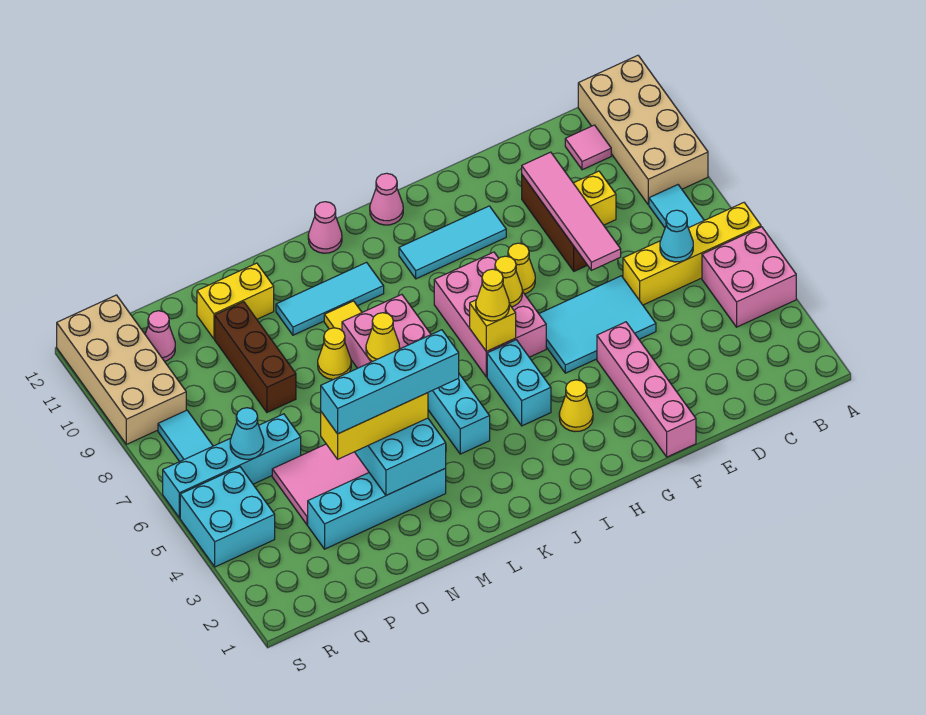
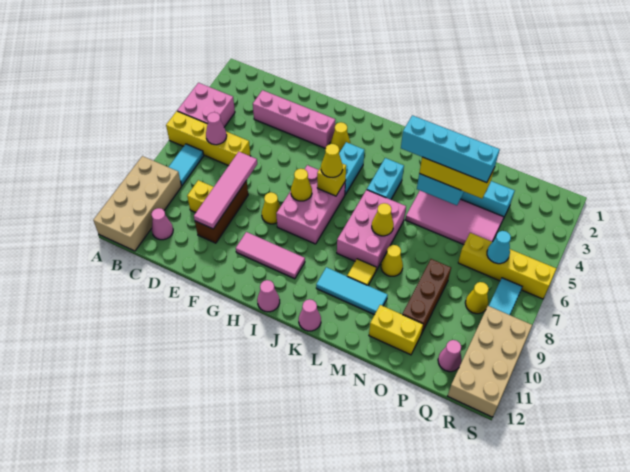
cyan 1x1 cone [660,210,693,262] -> pink 1x1 cone [206,112,227,145]
pink 1x1 tile [565,125,611,170] -> pink 1x1 cone [151,208,173,240]
cyan 2x3 tile [539,276,656,373] -> none
pink 1x4 brick [597,322,696,457] -> pink 1x4 brick turned to [253,90,335,149]
cyan 1x3 tile [399,206,506,279] -> pink 1x3 tile [236,232,305,279]
cyan 1x4 brick [163,414,301,518] -> yellow 1x4 brick [458,233,556,299]
none -> yellow 1x1 cone [465,282,489,314]
cyan 2x2 brick [180,467,275,567] -> none

